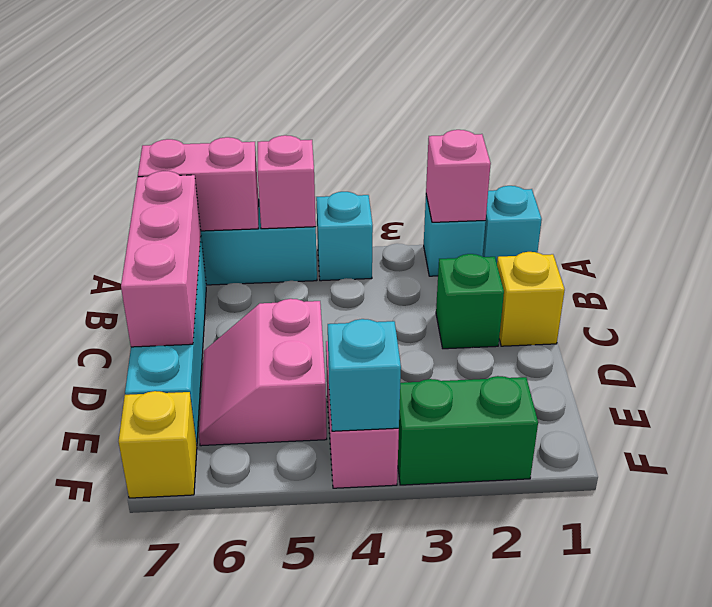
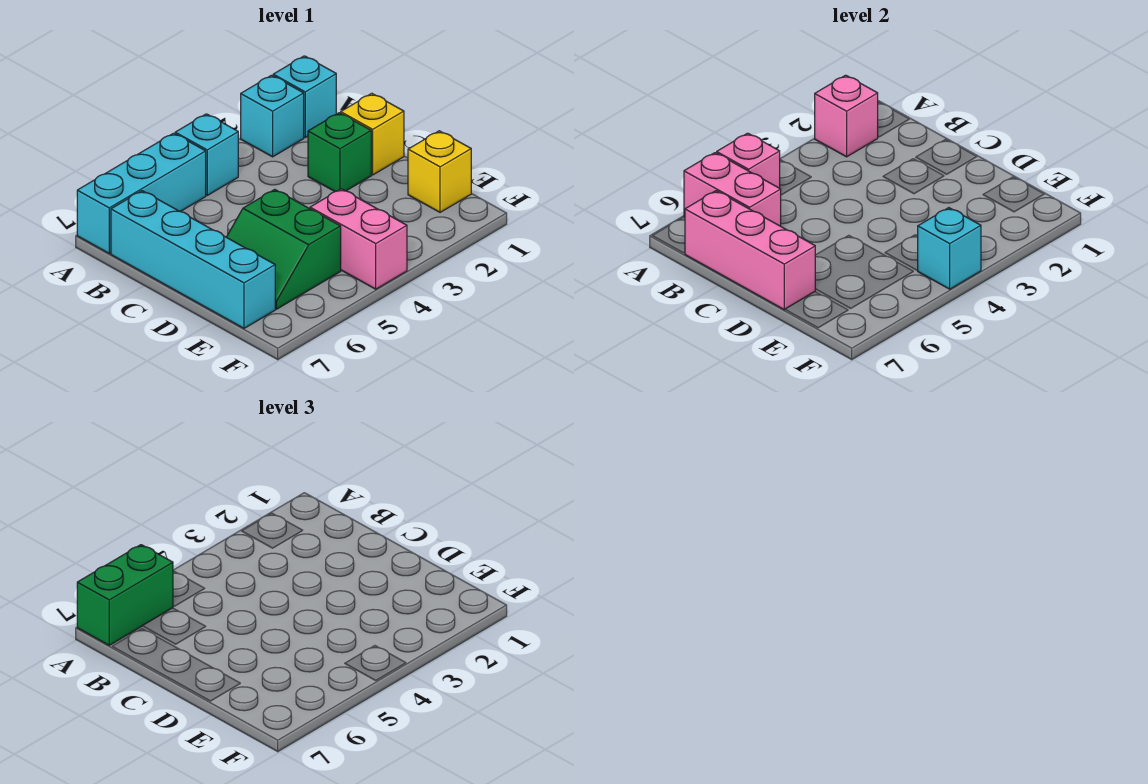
pink 1x2 brick [138,137,259,231] -> pink 1x2 brick turned to [684,153,781,226]
pink 2x2 slope [199,299,327,446] -> green 2x2 slope [227,189,341,309]
green 1x2 brick [398,376,538,485] -> green 1x2 brick moved to [77,545,173,645]
yellow 1x1 brick [119,391,197,498] -> yellow 1x1 brick moved to [408,131,471,212]

